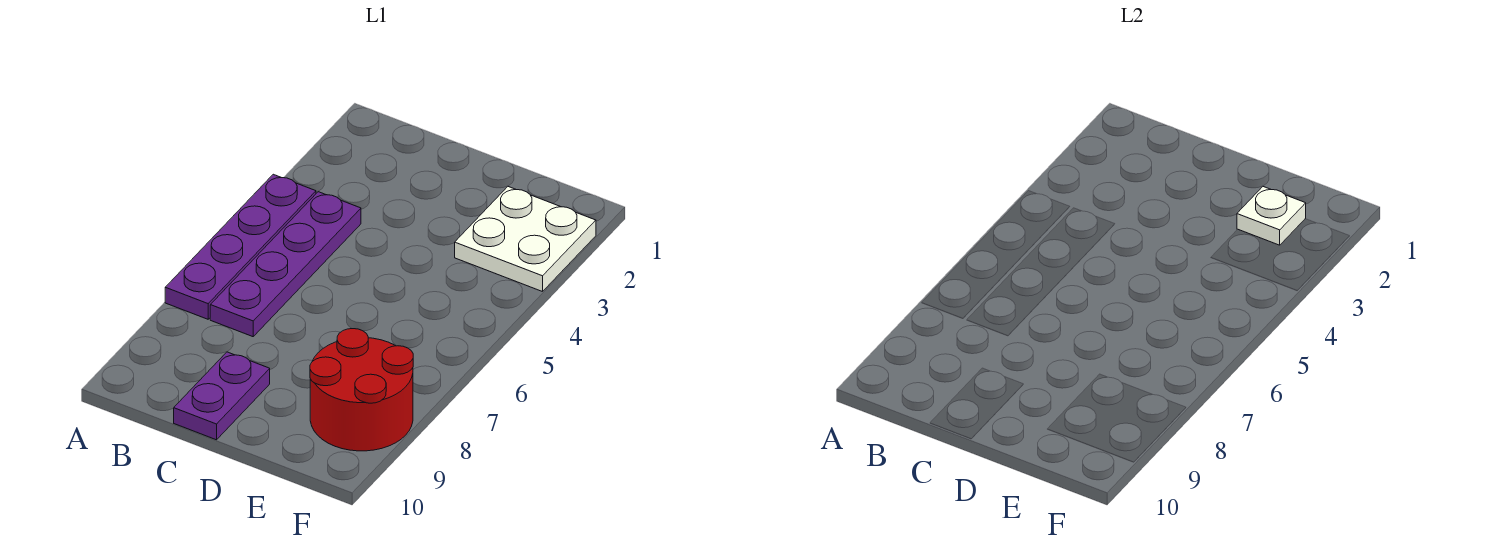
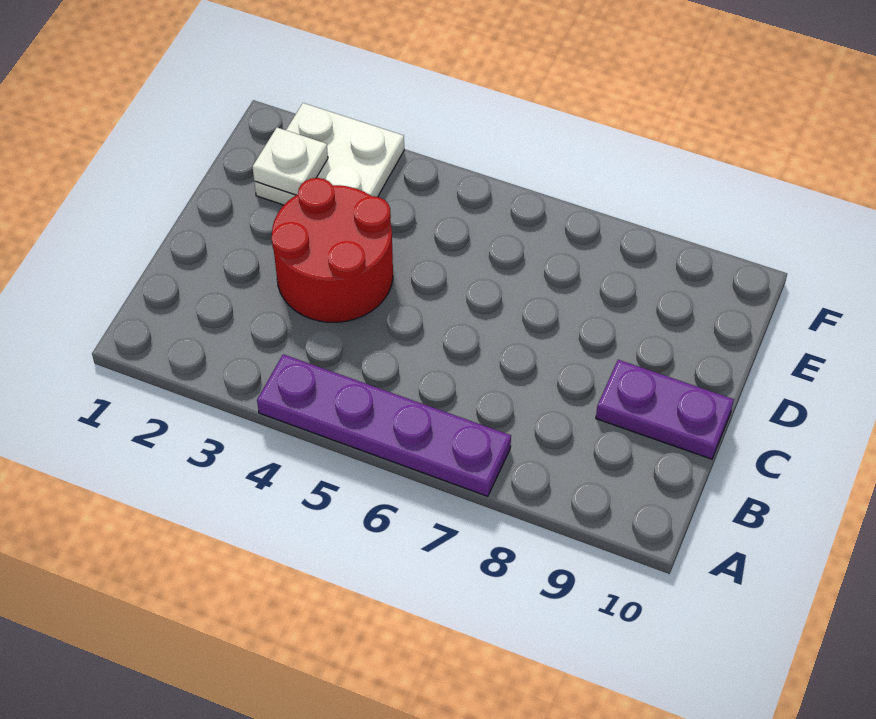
purple 1x4 plate [210,192,361,337] -> none
red 2x2 round brick [310,329,413,451] -> red 2x2 round brick moved to [272,178,393,322]

